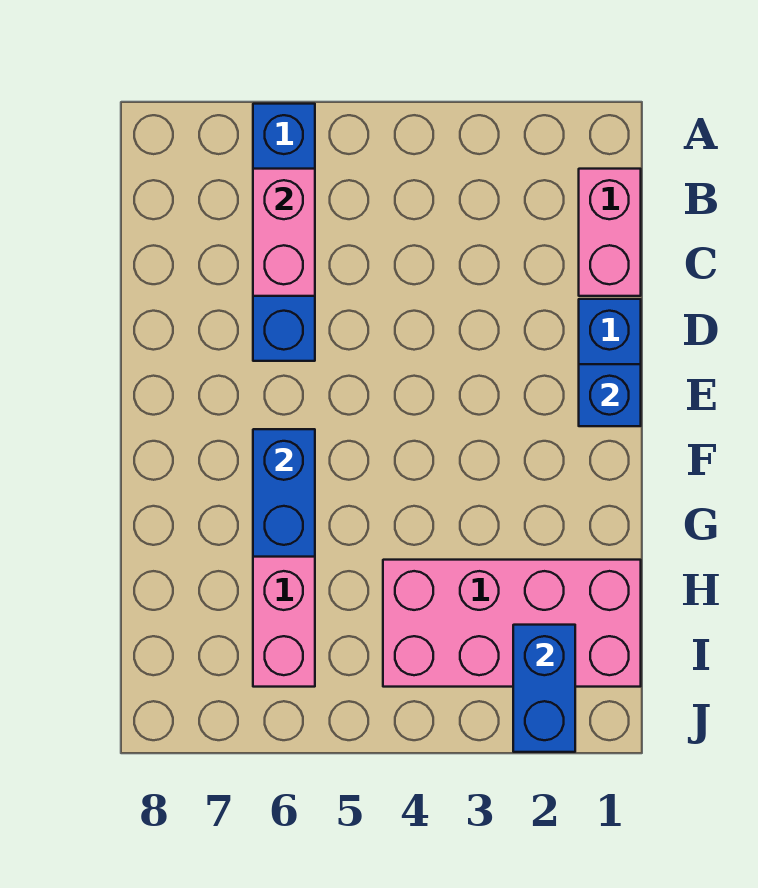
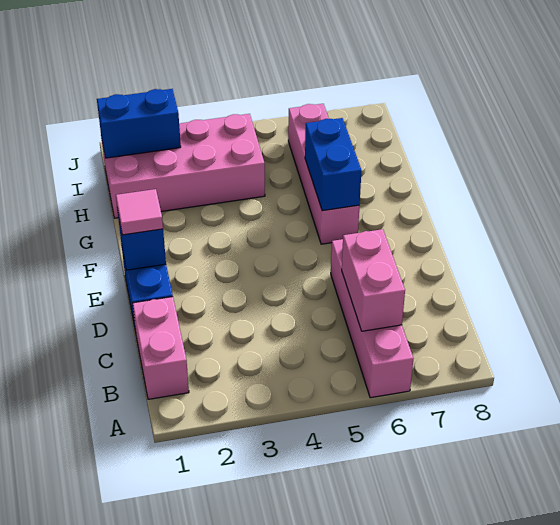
blue 1x4 brick [253,104,315,361] -> pink 1x4 brick [331,239,414,398]
none -> pink 1x1 tile [116,189,163,235]
blue 1x2 brick [513,625,575,752] -> blue 1x2 brick turned to [97,89,181,158]

